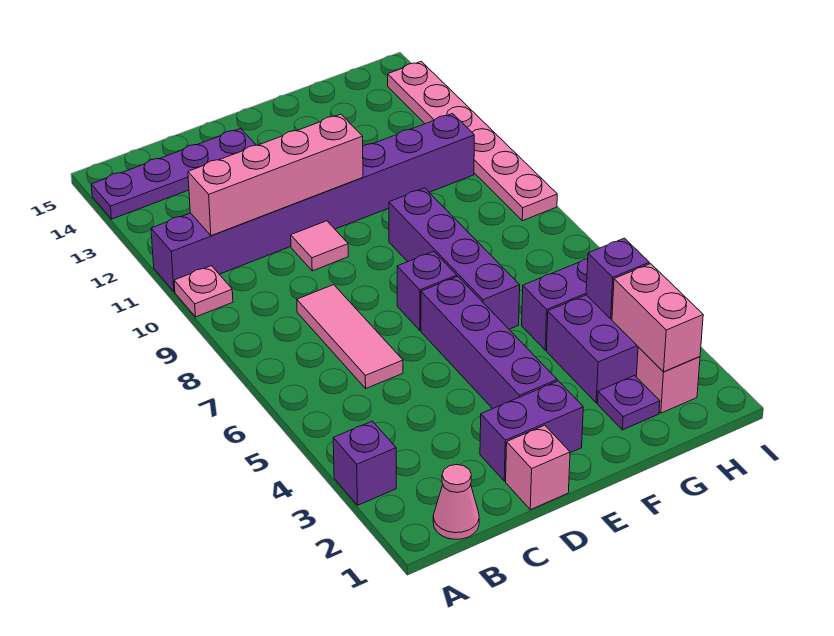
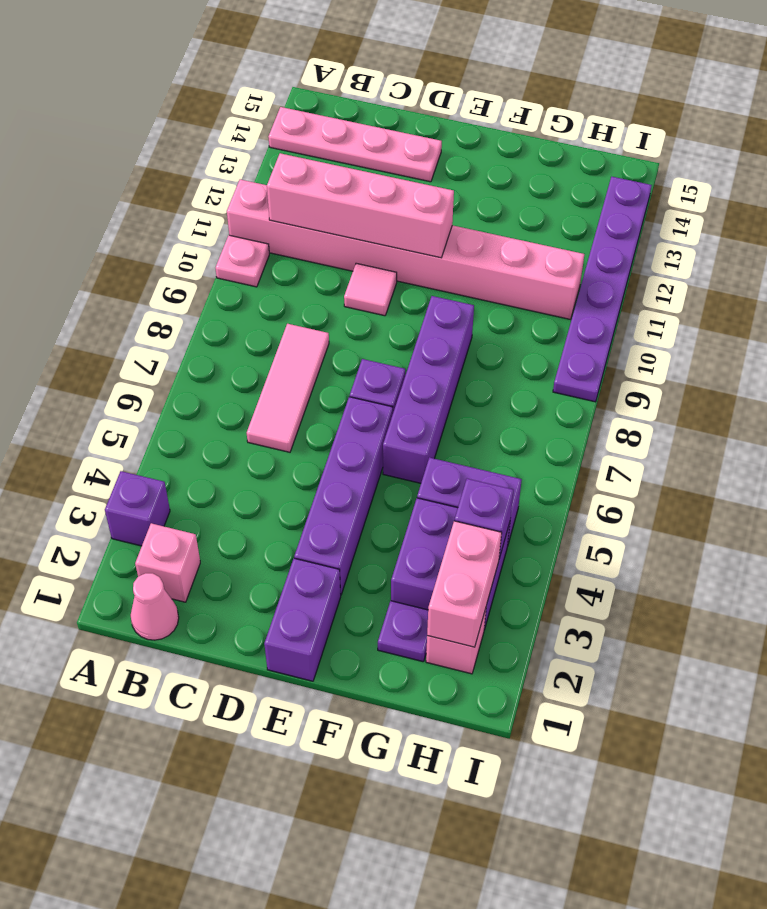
purple 1x8 brick [151,114,474,292] -> pink 1x8 brick [227,179,584,319]
purple 1x4 plate [91,129,256,219] -> pink 1x4 plate [268,107,442,182]
pink 1x1 brick [506,425,570,510] -> pink 1x1 brick moved to [135,523,200,602]
purple 1x2 brick [480,381,583,481] -> purple 1x2 brick turned to [264,558,341,681]
pink 1x6 plate [388,61,557,221] -> purple 1x6 plate [553,177,652,402]

